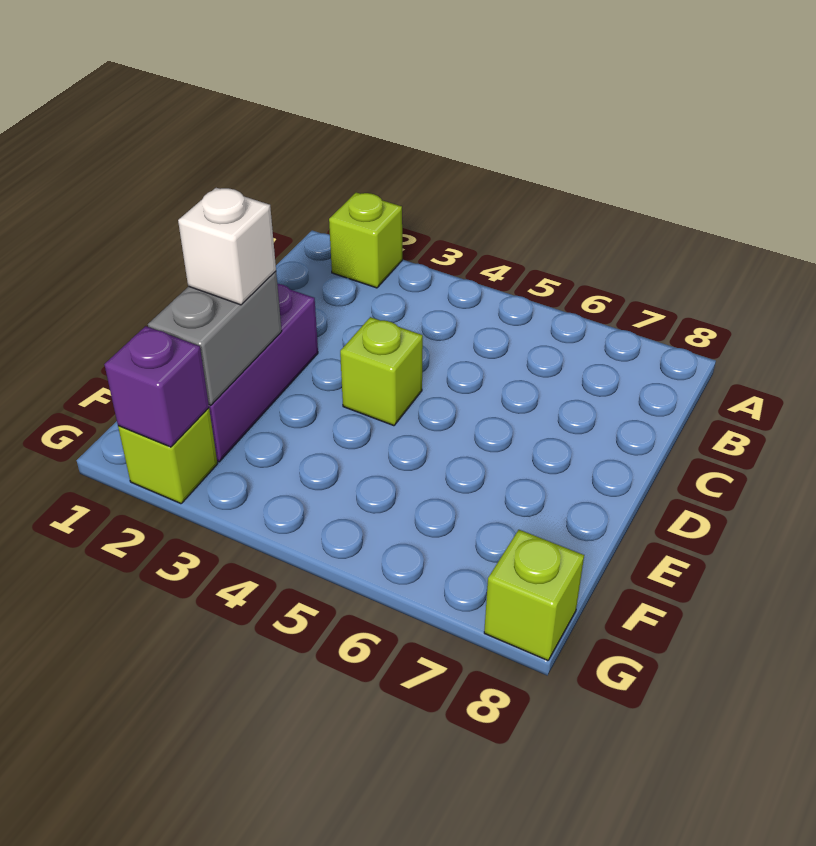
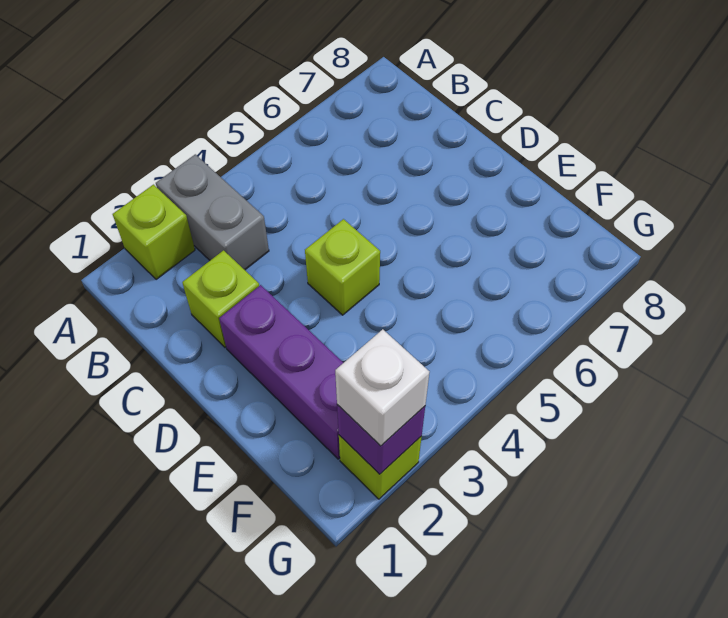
grey 1x2 brick [148,271,282,405] -> grey 1x2 brick moved to [156,154,269,270]
white 1x1 brick [178,188,276,305] -> white 1x1 brick moved to [335,329,430,446]
lime 1x1 brick [484,530,584,661] -> lime 1x1 brick moved to [182,250,259,347]

